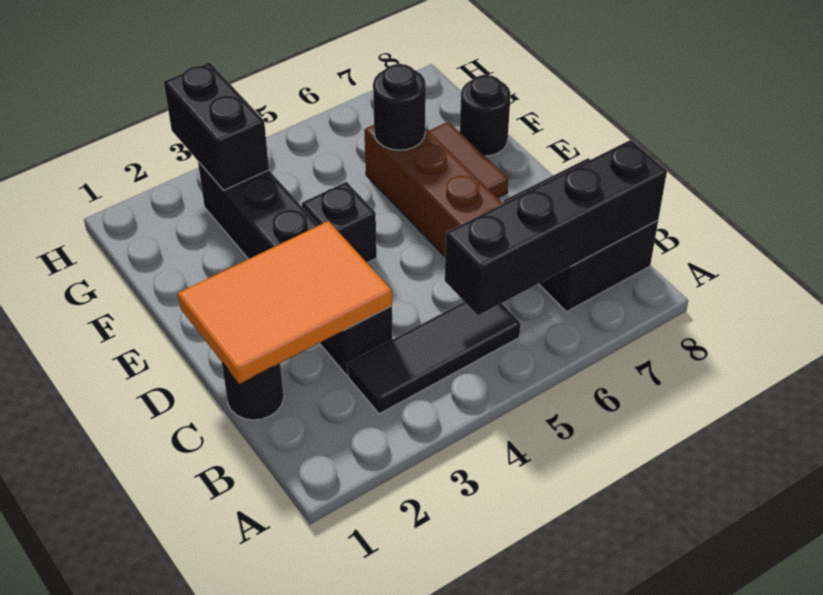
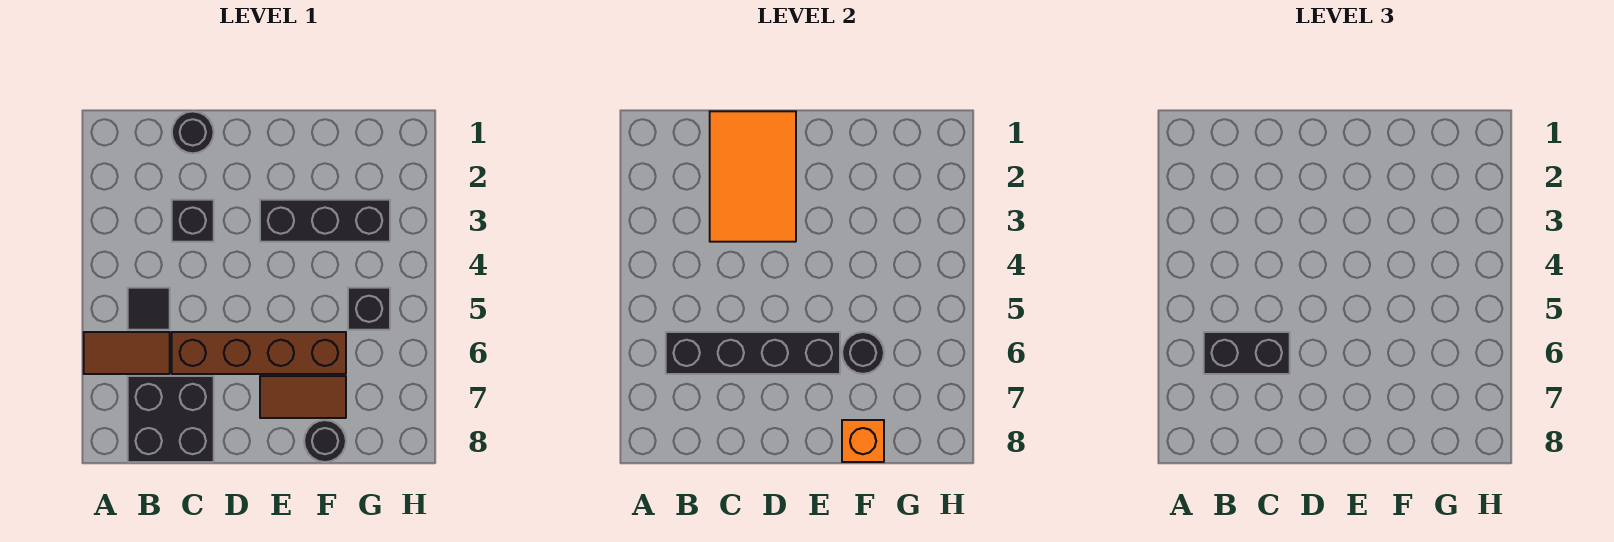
none -> brown 1x2 tile [84,332,170,374]
black 1x3 tile [347,302,521,414] -> black 1x1 tile [128,288,170,330]
black 1x4 brick [445,140,667,316] -> black 1x4 brick turned to [666,332,840,374]
black 1x1 brick [302,182,377,263] -> black 1x1 brick moved to [348,288,390,330]
none -> orange 1x1 brick [842,420,884,462]
black 1x2 brick [164,62,269,190] -> black 1x2 brick moved to [1204,332,1290,374]

